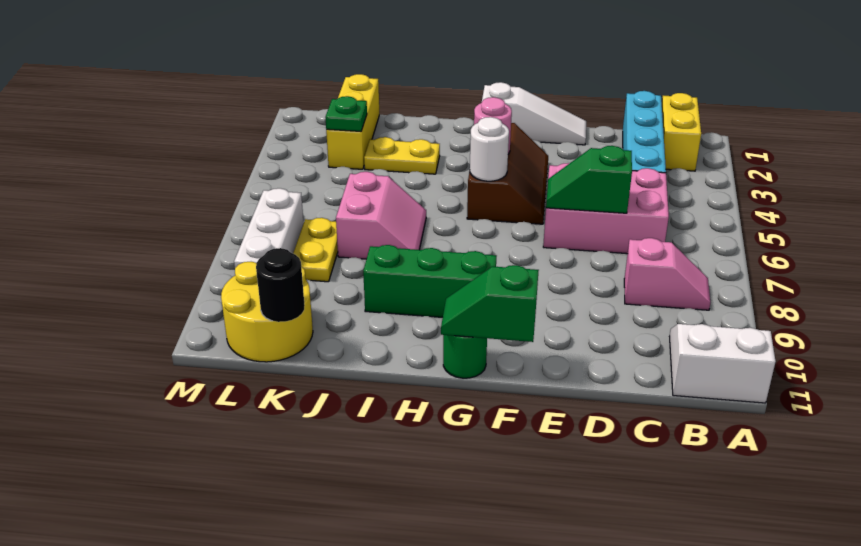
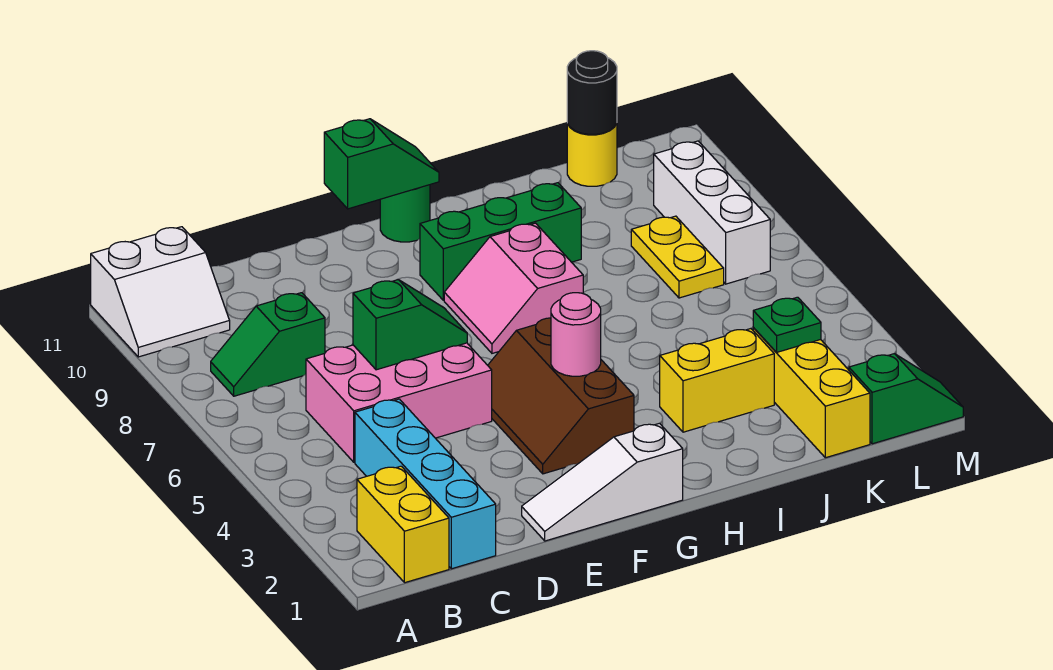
pink 1x2 slope [624,238,710,310] -> green 1x2 slope [211,293,325,396]
white 1x1 round brick [470,117,509,181] -> none
yellow 1x2 plate [364,137,440,174] -> yellow 1x2 brick [660,329,774,432]
pink 2x2 slope [336,172,426,259] -> pink 2x2 slope moved to [444,223,583,353]
yellow 2x2 round brick [221,262,313,362] -> yellow 1x1 round brick [567,123,617,186]
none -> green 1x2 slope [849,354,963,444]

